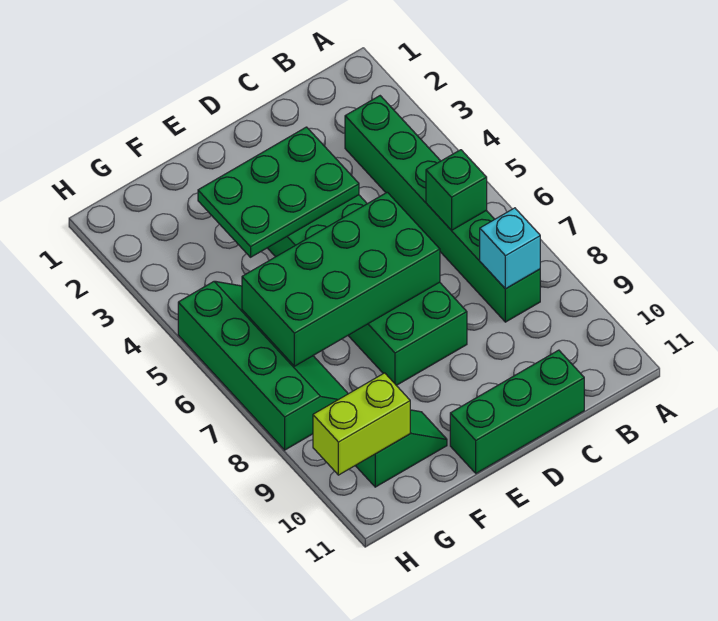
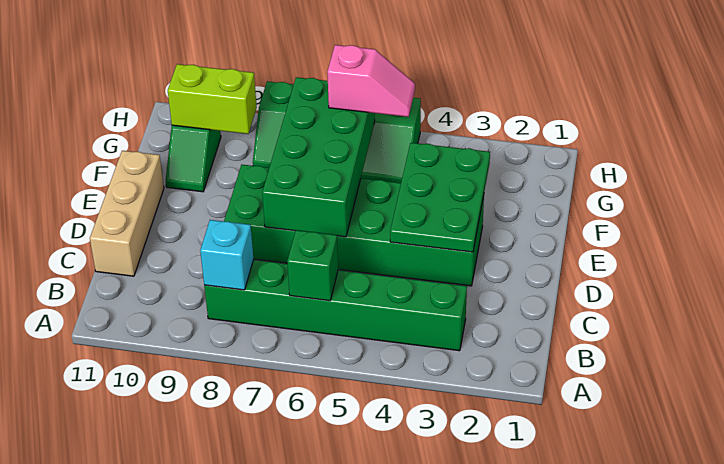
green 1x3 brick [450,350,584,473] -> tan 1x3 brick [90,151,164,276]
none -> pink 1x2 slope [327,45,415,117]
lime 1x2 brick [313,373,410,475] -> lime 1x2 brick turned to [168,64,257,134]

